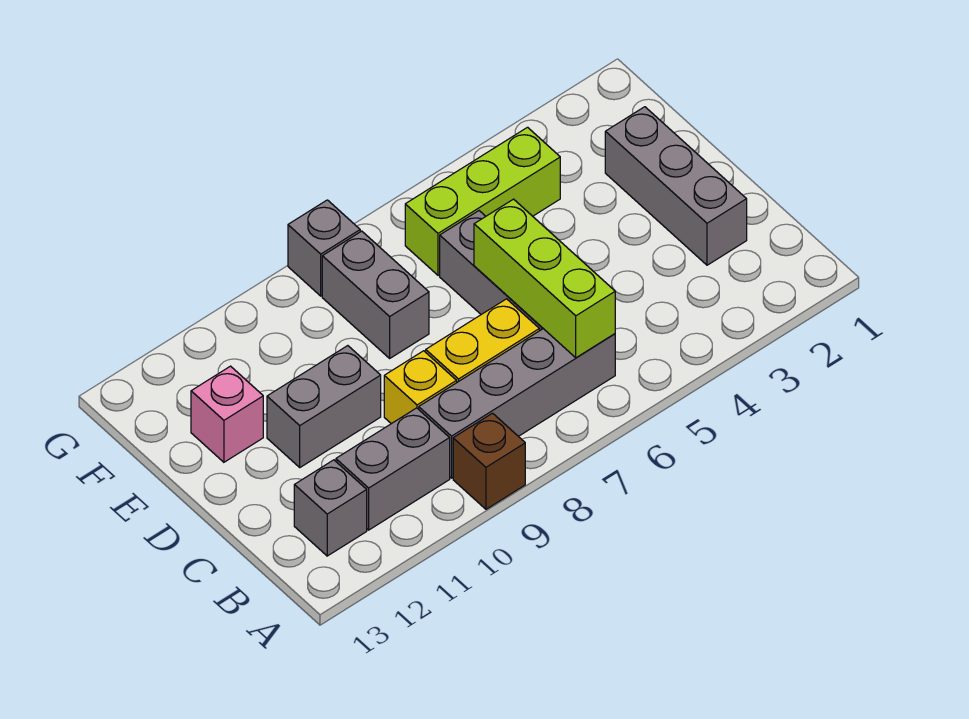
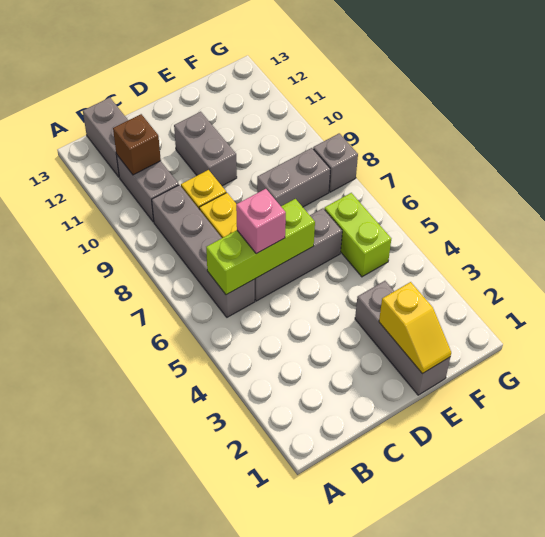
brown 1x1 brick [453,413,525,509] -> brown 1x1 brick moved to [113,114,161,175]
grey 1x1 brick [294,460,367,556] -> grey 1x2 brick [83,98,128,177]
grey 1x3 brick [605,107,747,265] -> grey 1x3 brick turned to [355,281,450,395]
none -> yellow 1x2 slope [379,282,451,374]
pink 1x1 brick [191,366,263,462] -> pink 1x1 brick moved to [236,189,286,254]
lime 1x3 brick [405,127,560,275] -> lime 1x2 brick [324,193,391,277]

